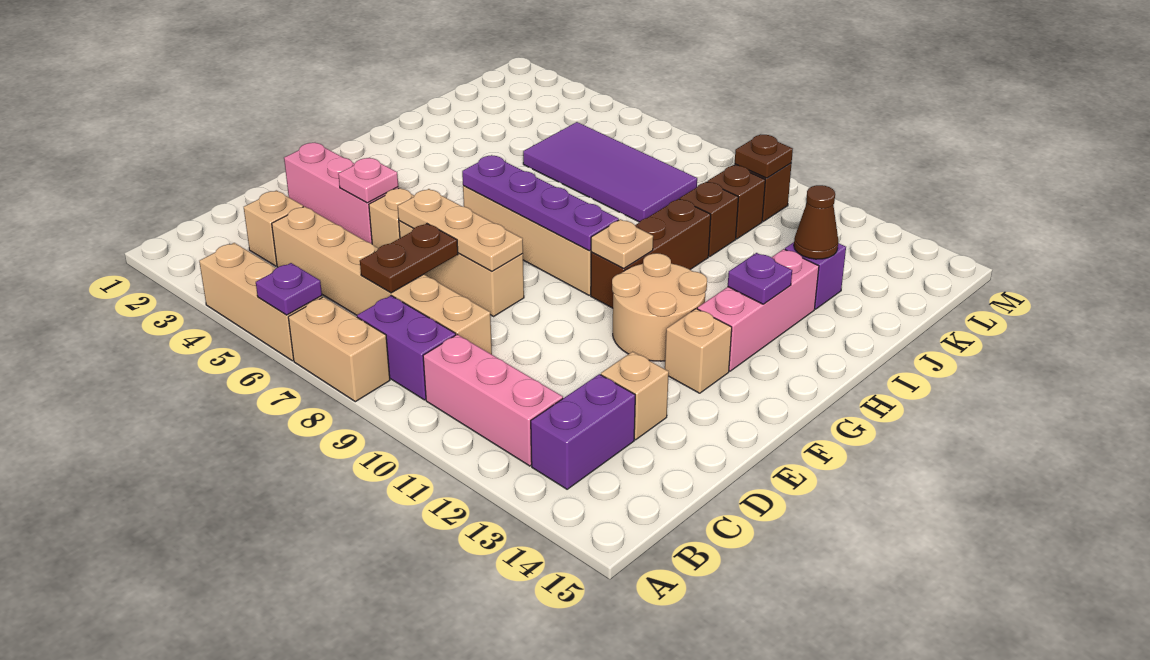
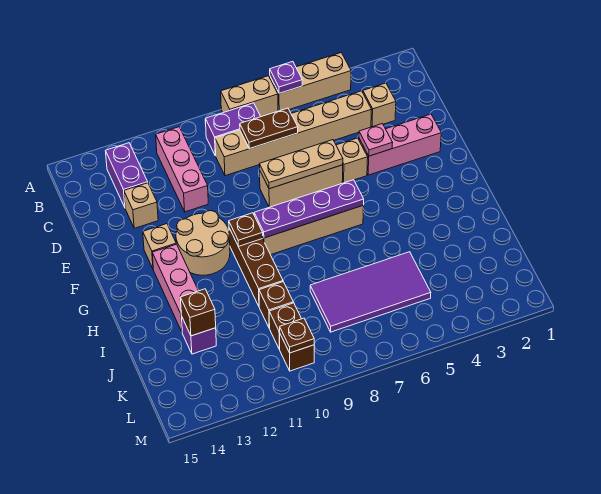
pink 1x3 brick [423,334,563,466] -> pink 1x3 brick turned to [156,127,208,212]
brown 1x2 plate [360,224,458,293] -> brown 1x2 plate turned to [240,108,298,149]
tan 1x1 plate [591,219,653,268] -> brown 1x1 plate [229,213,263,246]
purple 1x1 plate [728,253,792,304] -> none
brown 1x1 cone [794,185,838,259] -> brown 1x1 brick [180,289,216,336]

